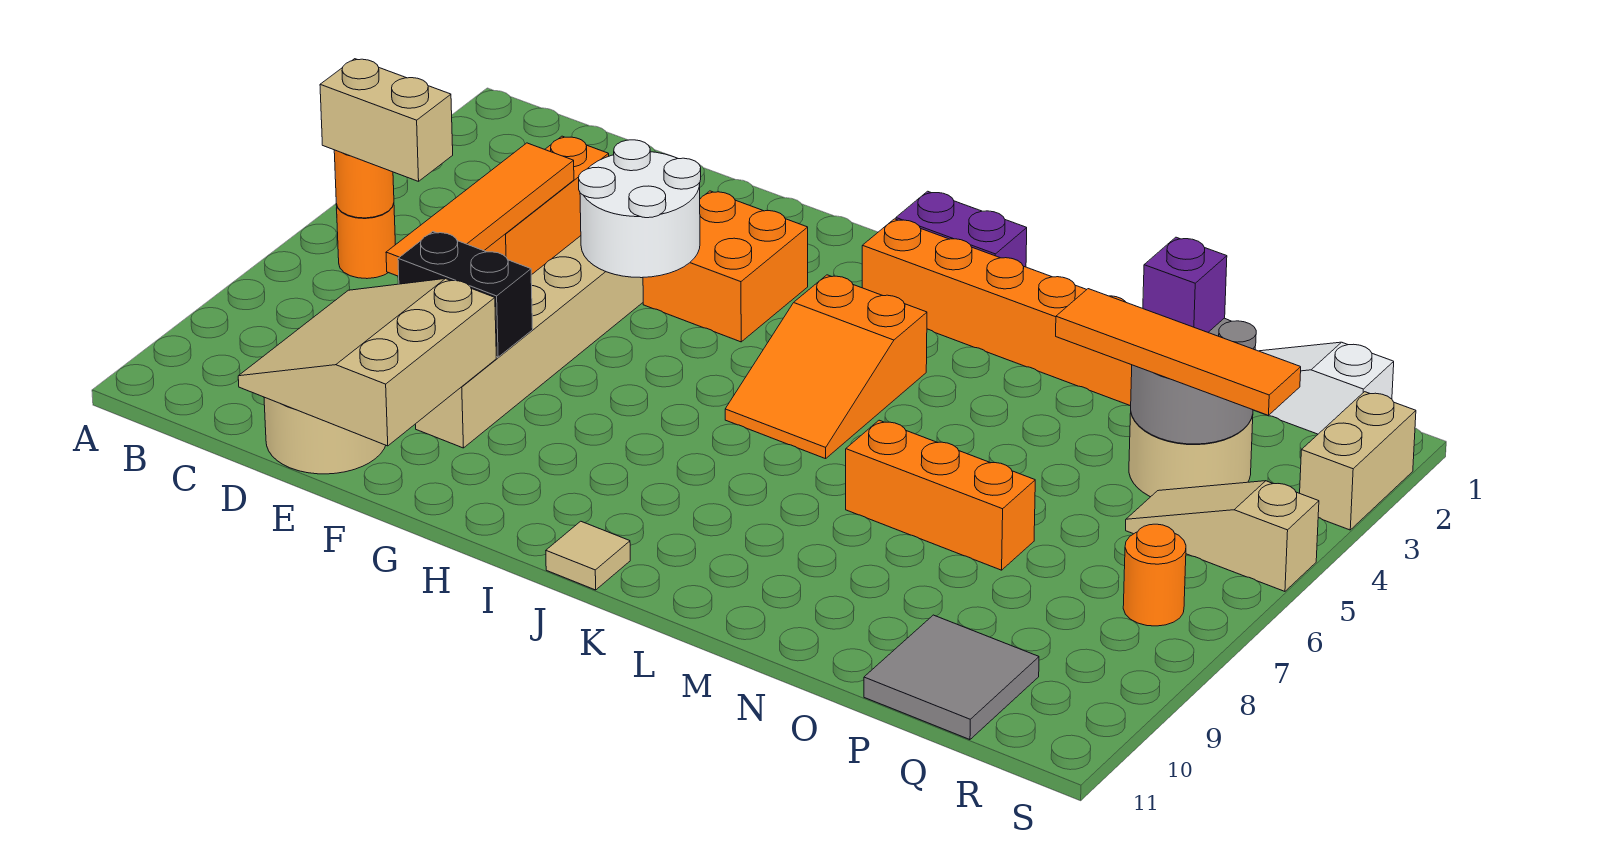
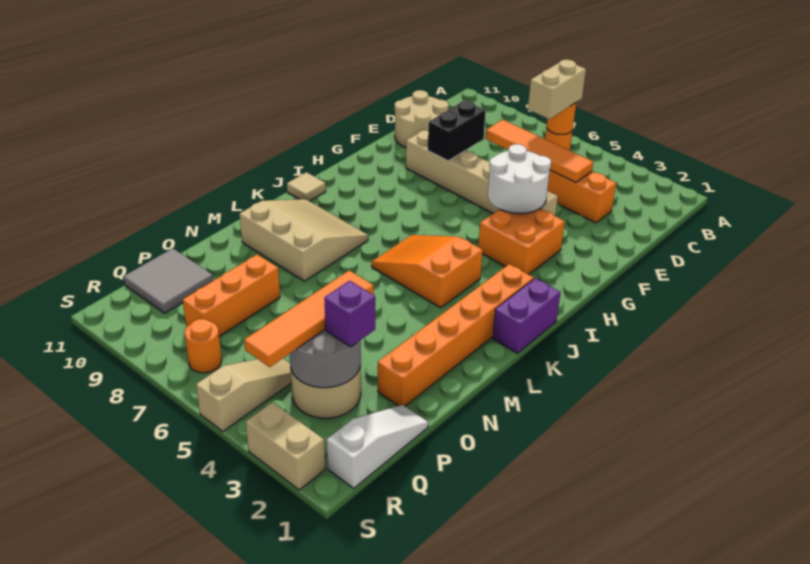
tan 3x3 slope [238,279,496,446] -> tan 3x3 slope moved to [240,199,368,281]
orange 1x3 brick [846,420,1035,570] -> orange 1x3 brick moved to [183,255,280,336]

